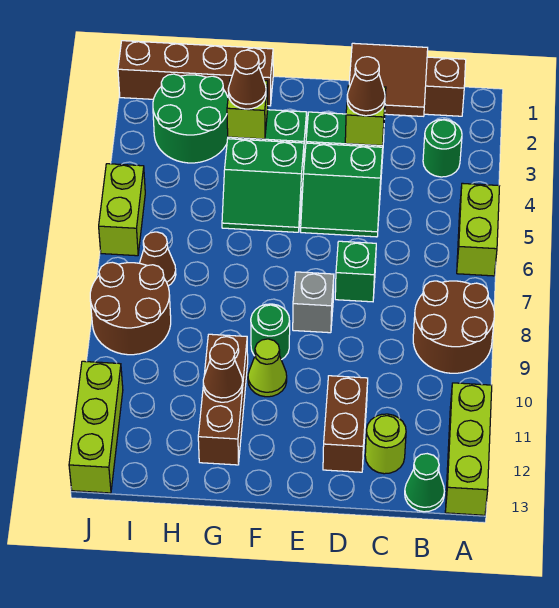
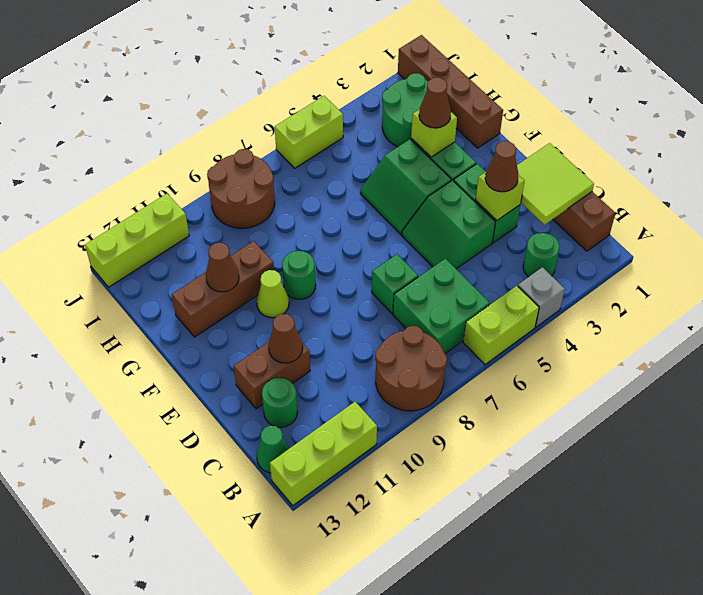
none -> green 2x2 brick [393,259,490,353]
brown 2x2 tile [349,43,428,116] -> lime 2x2 tile [517,143,594,225]
lime 1x1 round brick [365,414,406,474] -> green 1x1 round brick [262,378,298,427]
grey 1x1 brick [293,272,334,333] -> grey 1x1 brick moved to [518,267,565,327]
brown 1x1 cone [140,232,176,286] -> brown 1x1 cone moved to [268,314,303,363]

